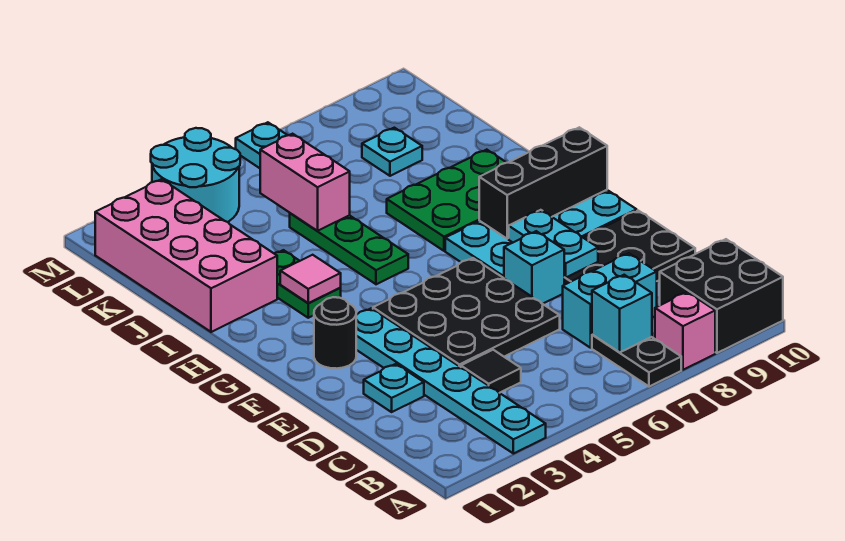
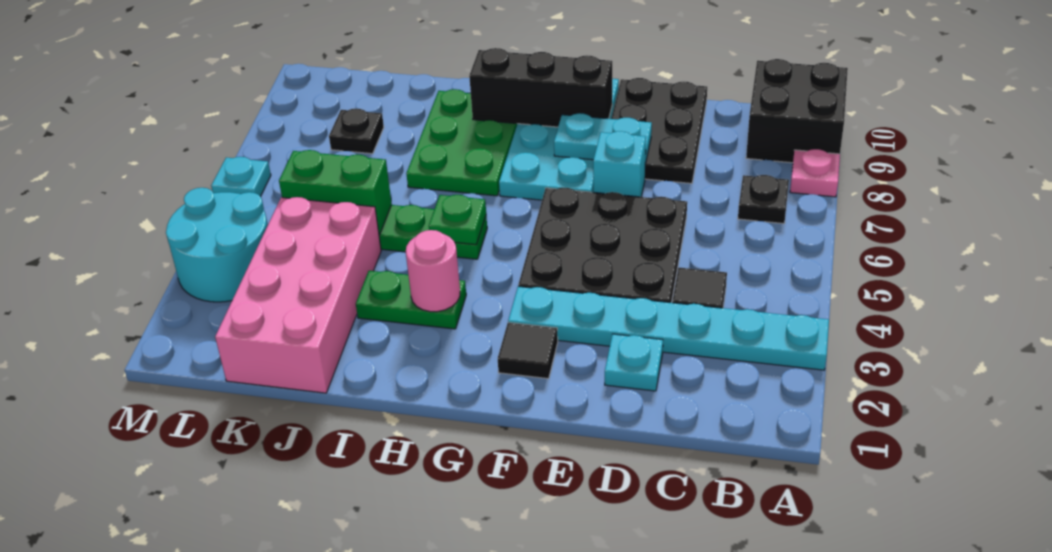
black 1x2 plate [592,335,681,387] -> black 1x1 plate [738,175,789,224]
pink 1x1 brick [655,292,715,370] -> pink 1x1 plate [790,149,840,197]
cyan 1x1 brick [592,275,652,352] -> none
cyan 1x2 brick [563,253,657,348] -> none
black 1x1 round brick [314,297,356,369] -> black 1x1 tile [498,323,558,379]
black 1x3 brick [479,127,607,239] -> black 1x3 brick turned to [469,48,612,127]
pink 1x1 tile [280,255,341,303] -> pink 1x1 round brick [406,230,460,312]
none -> green 1x1 plate [429,195,486,245]
pink 2x4 brick [95,179,277,332] -> pink 2x4 brick turned to [215,197,381,393]
pink 1x2 brick [260,134,350,231] -> green 1x2 brick [279,150,392,235]
cyan 1x1 plate [362,128,422,176] -> black 1x1 plate [329,109,384,154]

